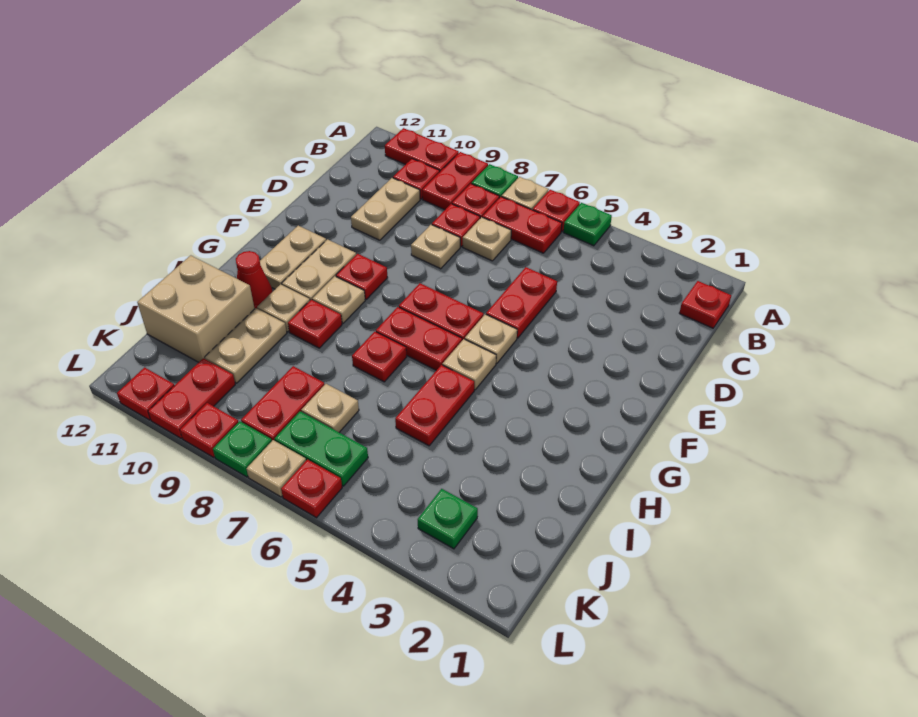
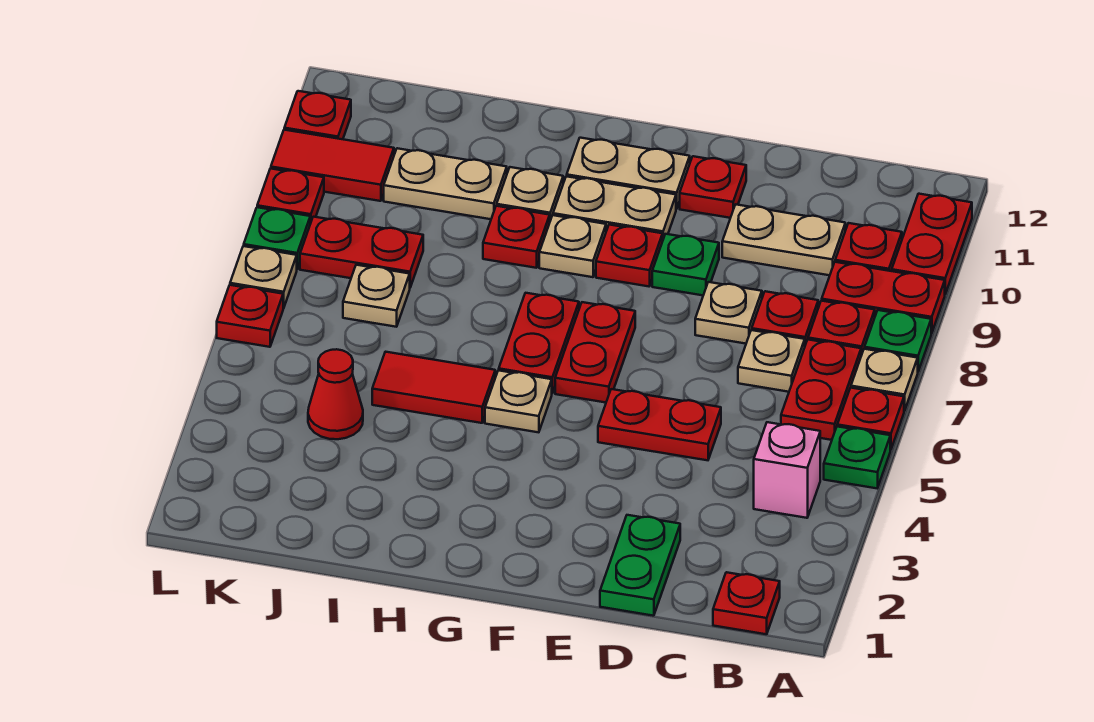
none -> pink 1x1 brick [754,422,820,518]
tan 1x1 plate [465,314,517,364] -> none
red 1x2 plate [395,365,474,446] -> red 1x2 tile [372,352,495,423]
red 1x1 plate [352,332,407,382] -> red 1x1 plate moved to [680,156,746,218]
red 1x1 cone [236,251,272,308] -> red 1x1 cone moved to [308,349,363,439]
tan 2x2 brick [137,255,255,362] -> none
green 1x1 plate [418,489,478,549] -> green 1x1 plate moved to [652,234,719,295]
green 1x2 plate [275,411,368,486] -> green 1x2 plate moved to [600,515,680,616]
red 1x2 plate [148,358,235,439] -> red 1x2 tile [271,130,394,201]

